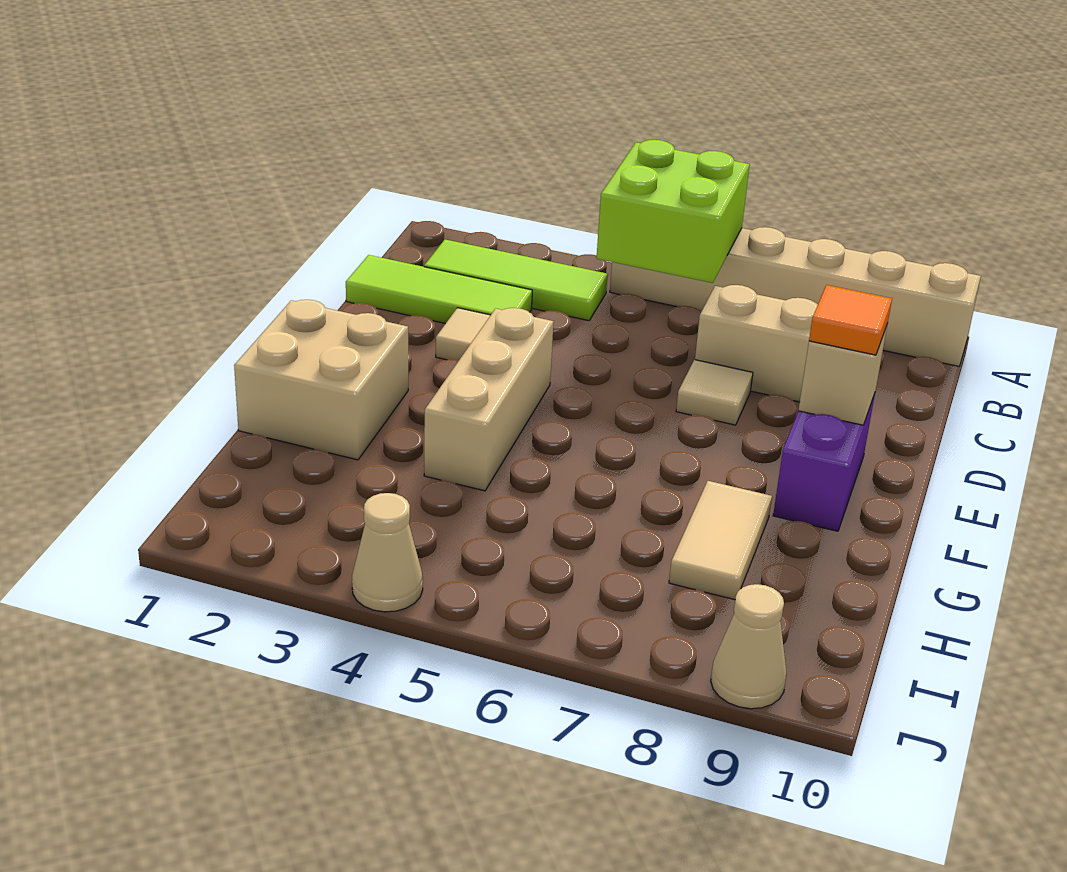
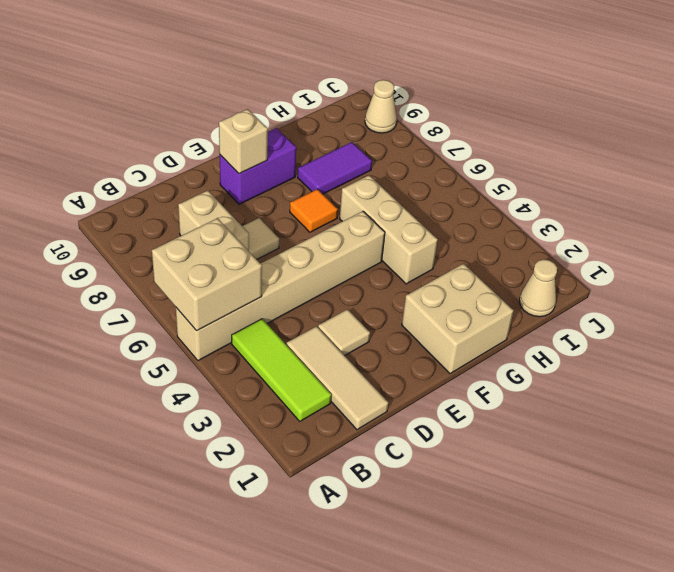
tan 1x6 brick [610,227,981,366] -> tan 1x6 brick turned to [176,211,385,361]
lime 2x2 brick [596,140,750,283] -> tan 2x2 brick [152,218,262,331]
lime 1x3 tile [346,255,532,324] -> tan 1x3 tile [287,326,388,430]
tan 1x3 brick [424,308,554,491] -> tan 1x3 brick turned to [340,175,438,284]
orange 1x1 tile [809,285,892,355] -> orange 1x1 tile moved to [290,189,338,232]
tan 1x2 tile [669,481,772,600] -> purple 1x2 tile [298,142,372,194]
tan 1x1 cone [352,493,423,612] -> tan 1x1 cone moved to [519,259,557,317]

